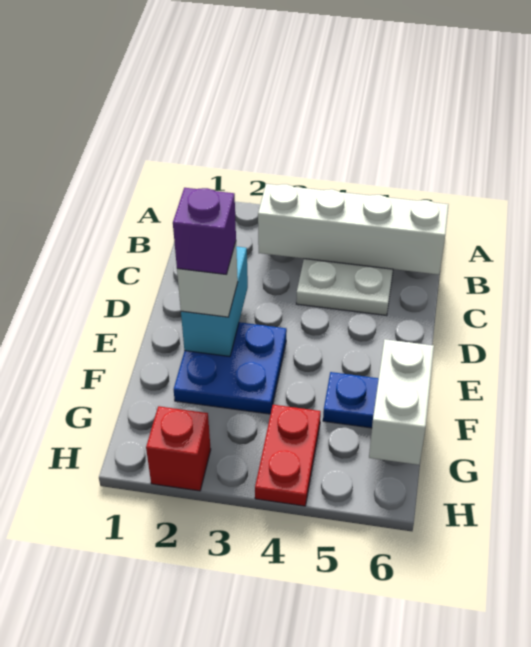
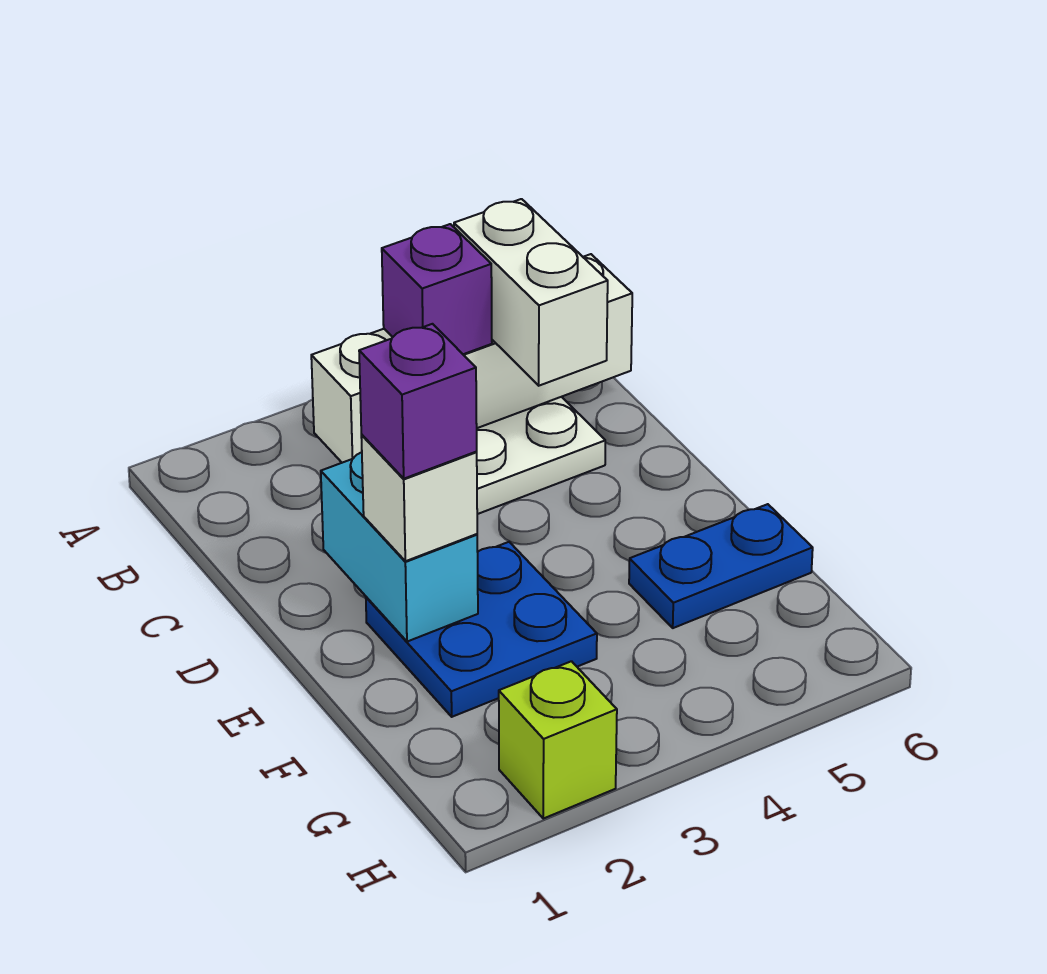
none -> purple 1x1 brick [382,224,492,354]
white 1x2 brick [369,339,434,465] -> white 1x2 brick moved to [454,199,608,386]
red 1x2 plate [255,405,321,506] -> none
red 1x1 brick [146,406,211,491] -> lime 1x1 brick [499,661,617,819]

